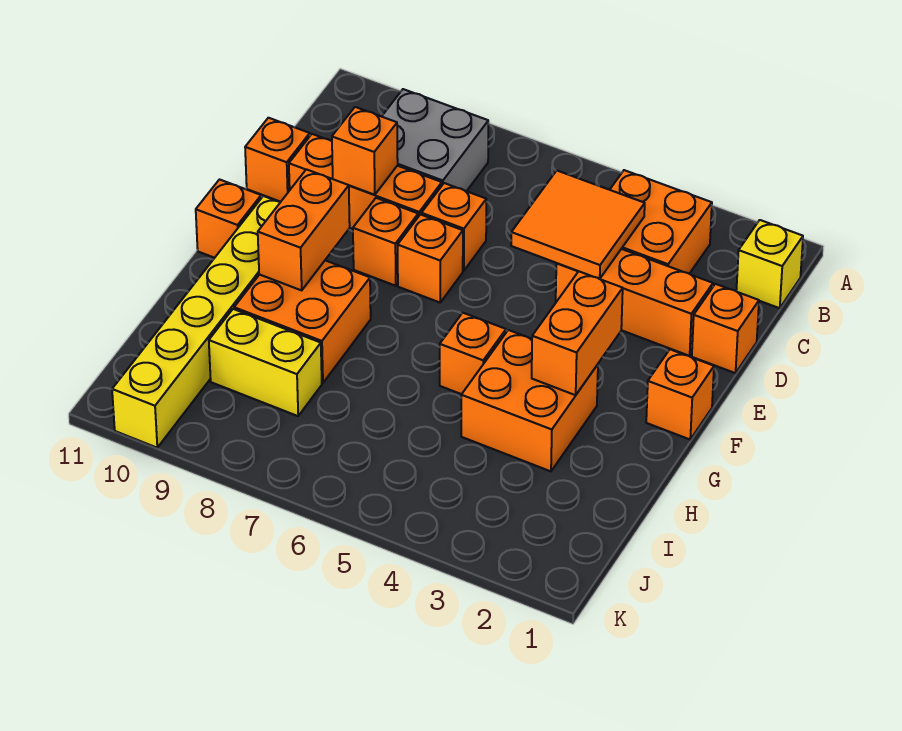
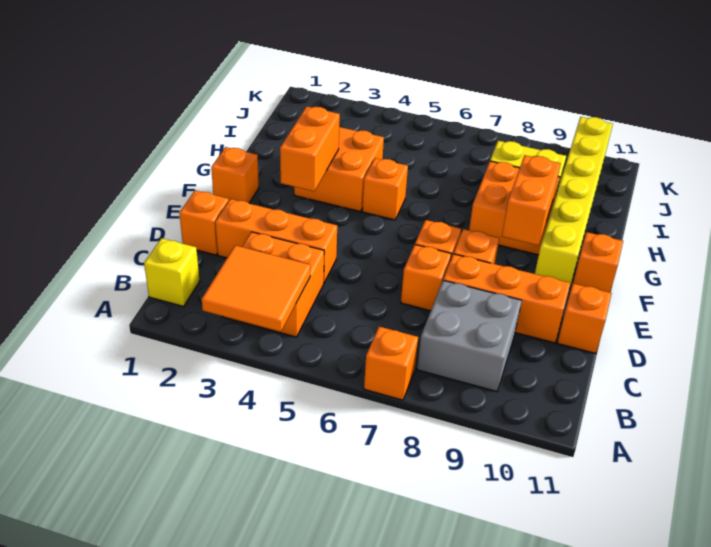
orange 2x2 tile [511,171,645,279] -> orange 2x2 tile moved to [202,245,310,332]
orange 1x1 brick [332,107,398,195] -> orange 1x1 brick moved to [364,327,418,400]

